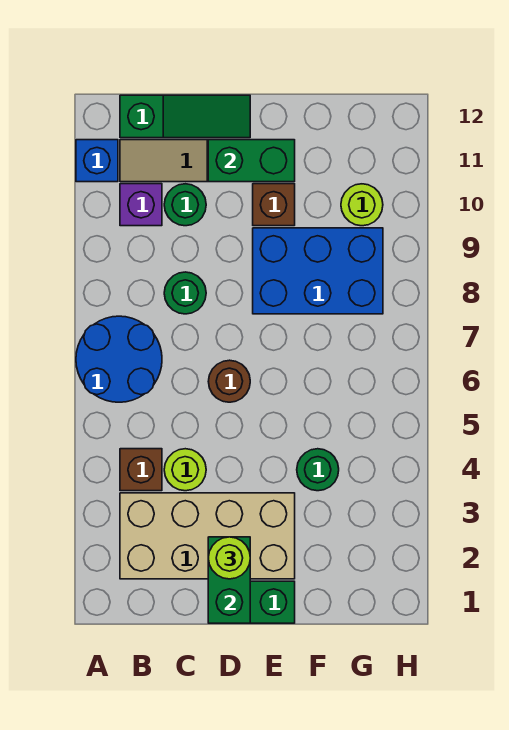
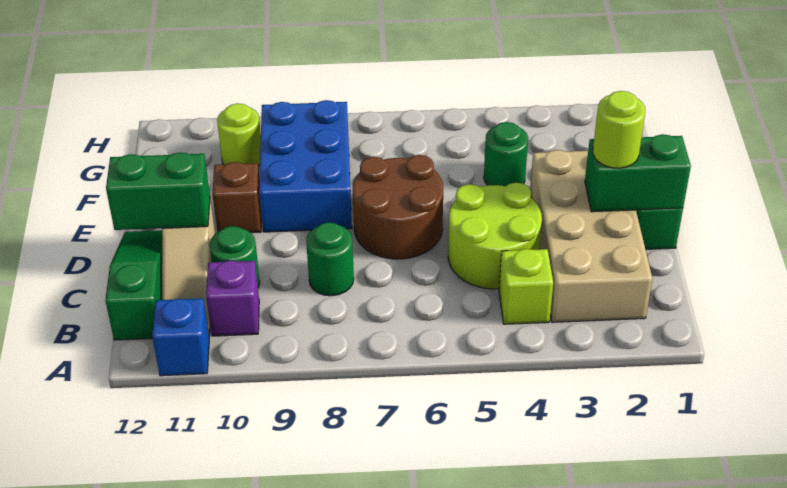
blue 2x2 round brick [76,316,162,402] -> none
brown 1x1 brick [120,449,162,491] -> lime 1x1 brick [499,249,553,324]
lime 1x1 round brick [164,449,206,491] -> lime 2x2 round brick [448,183,542,289]
brown 1x1 round brick [208,360,250,402] -> brown 2x2 round brick [353,155,443,259]
green 1x2 brick [208,140,295,182] -> green 1x2 brick turned to [106,152,210,230]

